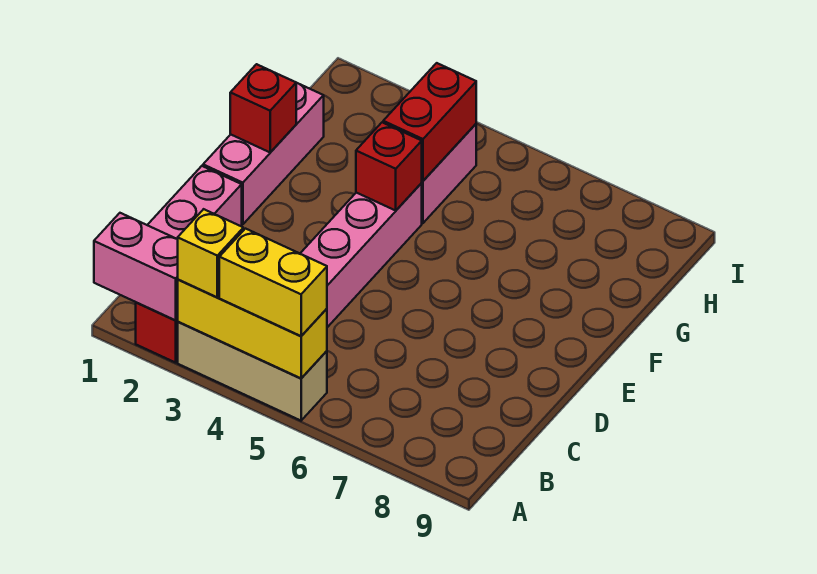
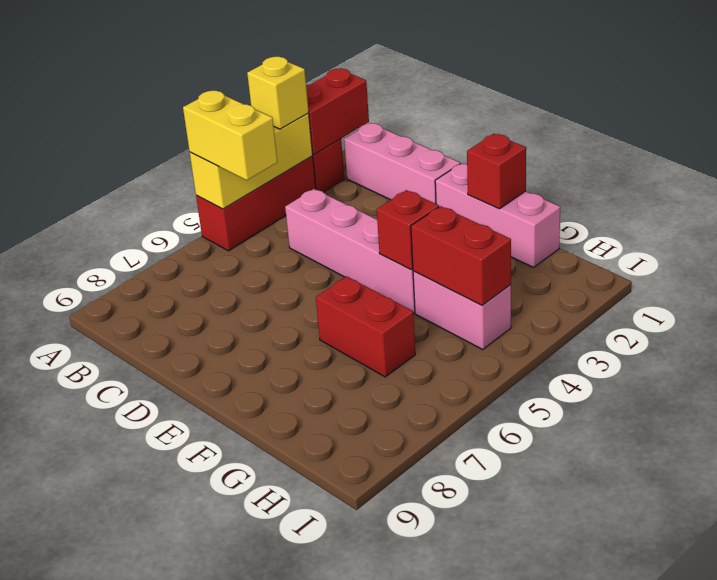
pink 1x2 brick [94,213,178,320] -> red 1x2 brick [306,68,369,155]
tan 1x3 brick [178,322,327,421] -> red 1x3 brick [196,156,316,251]
yellow 1x2 brick [219,229,327,336] -> yellow 1x2 brick turned to [183,91,277,180]
none -> red 1x2 brick [316,276,415,377]

